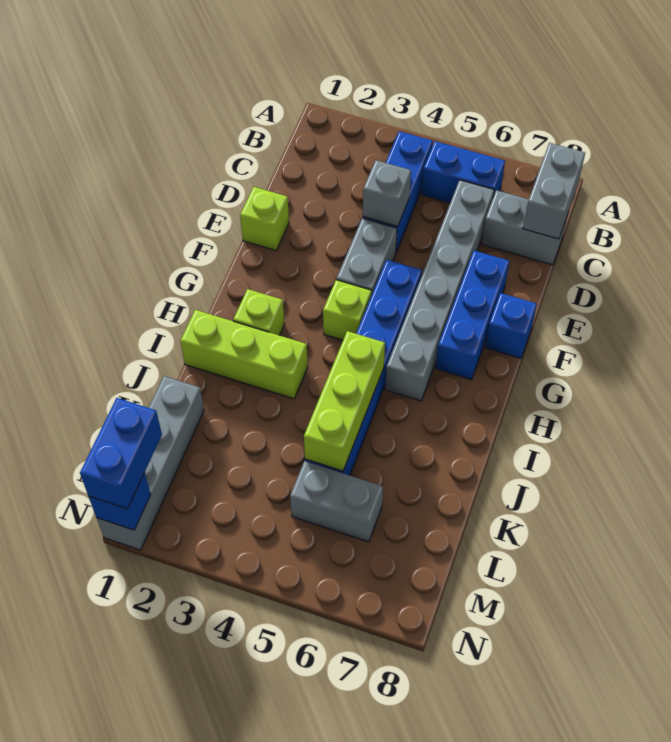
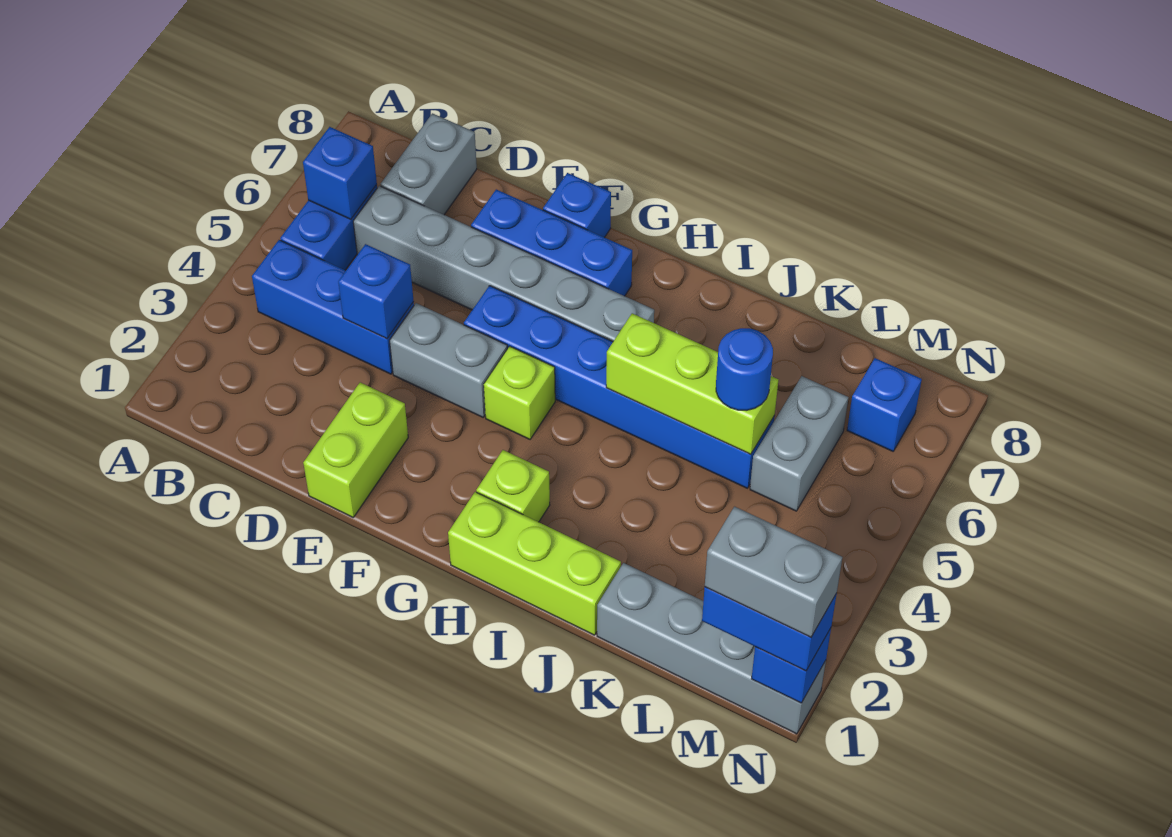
none -> blue 1x1 brick [303,127,377,219]
grey 1x2 brick [523,143,585,239] -> grey 1x2 brick moved to [705,507,842,637]
grey 1x1 brick [363,160,411,226] -> blue 1x1 brick [338,244,414,339]
lime 1x1 brick [240,187,289,251] -> lime 1x2 brick [303,382,408,517]
lime 1x3 brick [180,310,308,399] -> lime 1x3 brick turned to [448,492,621,635]
none -> blue 1x1 round brick [716,328,773,411]
none -> blue 1x1 brick [847,358,922,451]

